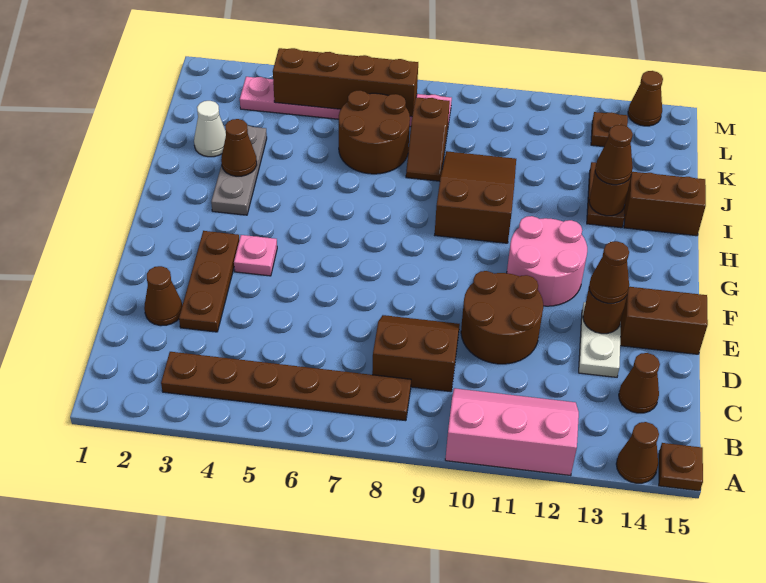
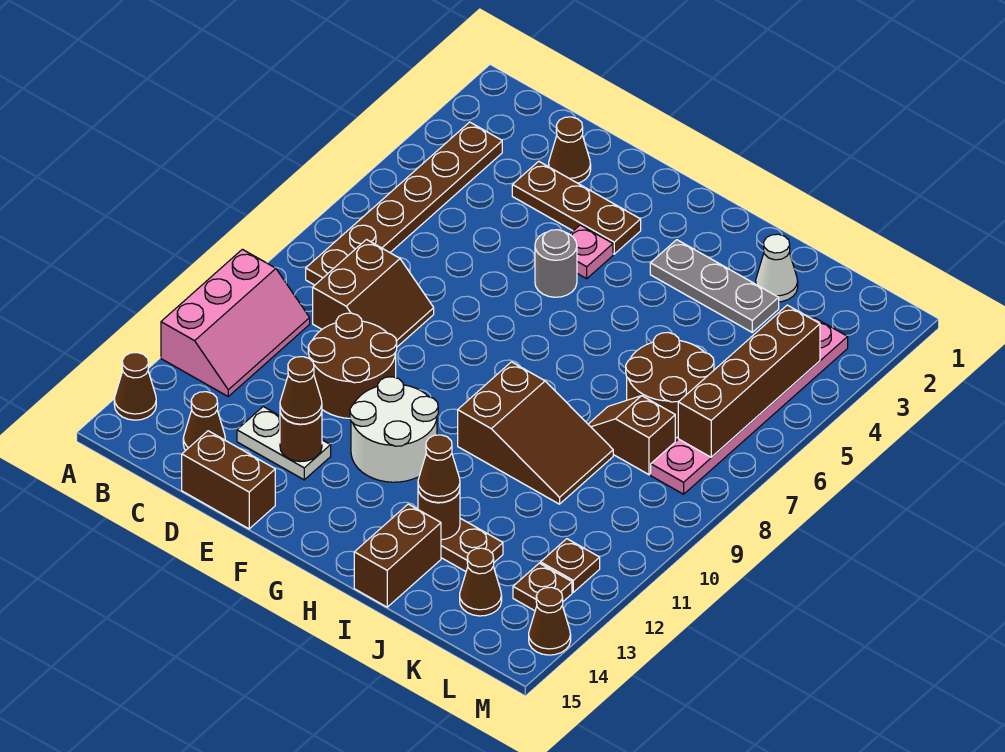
brown 1x1 plate [659,443,703,491] -> brown 1x1 plate moved to [541,539,600,592]
brown 1x2 brick [620,287,708,354] -> brown 1x2 brick turned to [182,431,275,529]
none -> grey 1x1 round brick [535,230,577,297]
pink 2x2 round brick [507,216,587,306] -> white 2x2 round brick [350,377,438,482]
brown 1x1 cone [221,119,257,176] -> brown 1x1 cone moved to [460,548,502,616]

